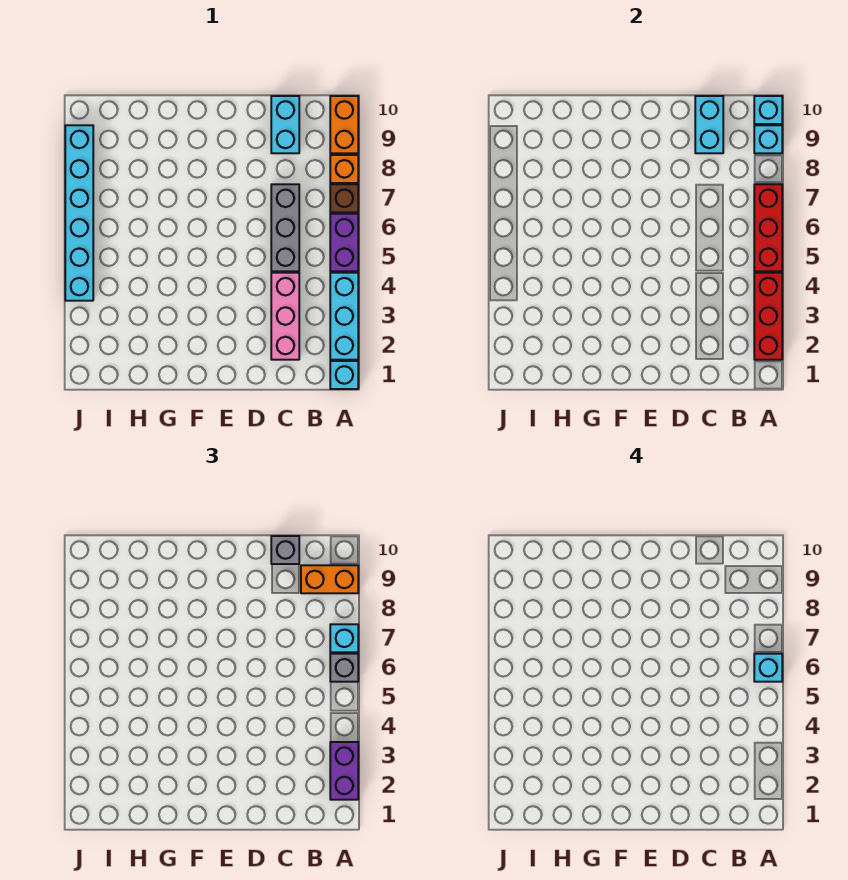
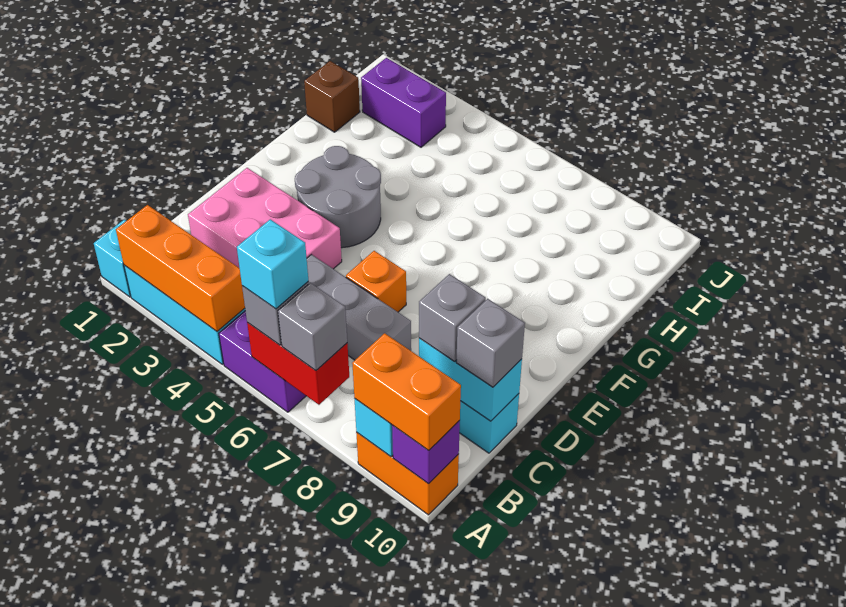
red 1x3 brick [754,273,782,360] -> orange 1x3 brick [116,205,245,331]
purple 1x2 brick [330,742,358,800] -> purple 1x2 brick moved to [361,58,446,147]
red 1x3 brick [754,184,782,271] -> red 1x2 brick [247,323,349,405]
brown 1x1 brick [330,184,358,212] -> brown 1x1 brick moved to [304,61,360,132]
cyan 1x1 brick [330,624,358,652] -> grey 1x1 brick [278,283,347,371]
orange 1x1 brick [330,155,358,183] -> orange 1x1 brick moved to [346,251,406,312]
orange 1x2 brick [301,565,358,593] -> orange 1x2 brick turned to [352,333,461,450]
cyan 1x1 brick [754,96,782,124] -> purple 1x1 brick [392,421,460,484]
pink 1x3 brick [271,273,299,360] -> pink 2x3 brick [188,168,342,269]
none -> grey 1x1 brick [419,274,486,362]
none -> grey 2x2 round brick [295,146,381,248]
cyan 1x6 brick [65,125,93,301] -> none

